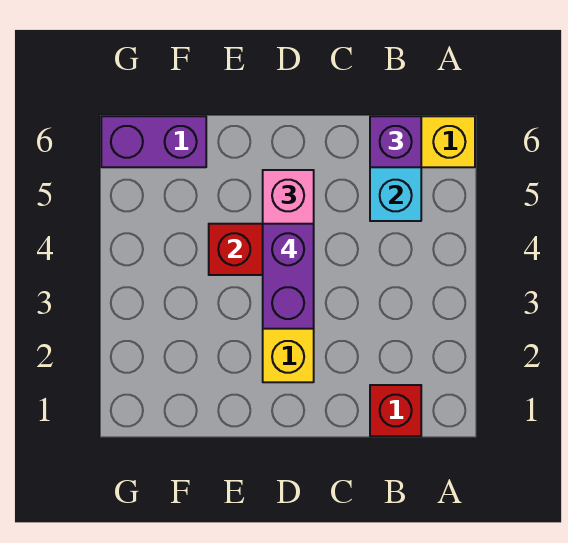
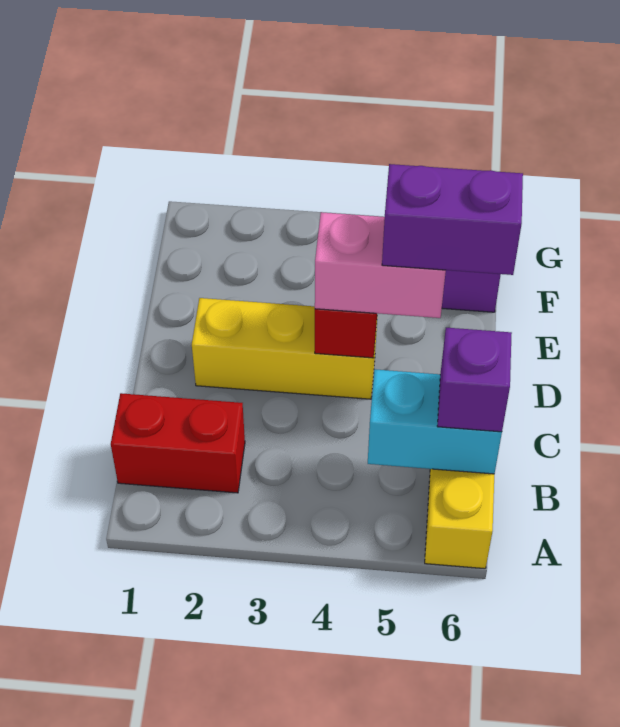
red 1x1 brick [370,385,421,436] -> red 1x2 brick [111,393,245,493]
purple 1x2 brick [263,224,314,329] -> purple 1x2 brick moved to [382,164,523,275]

